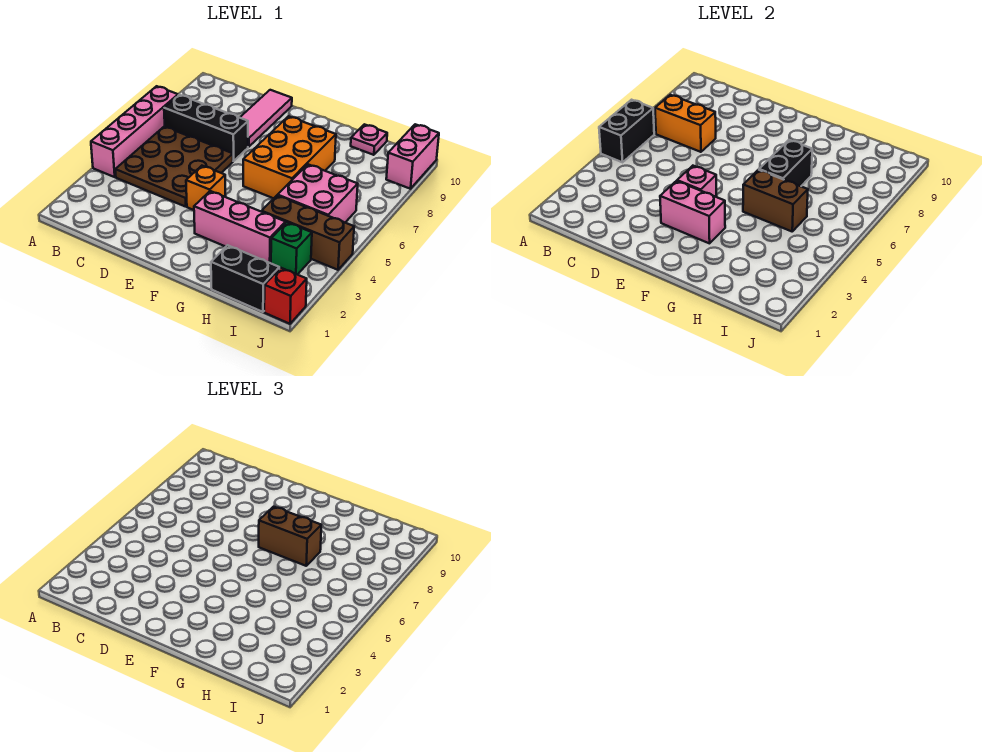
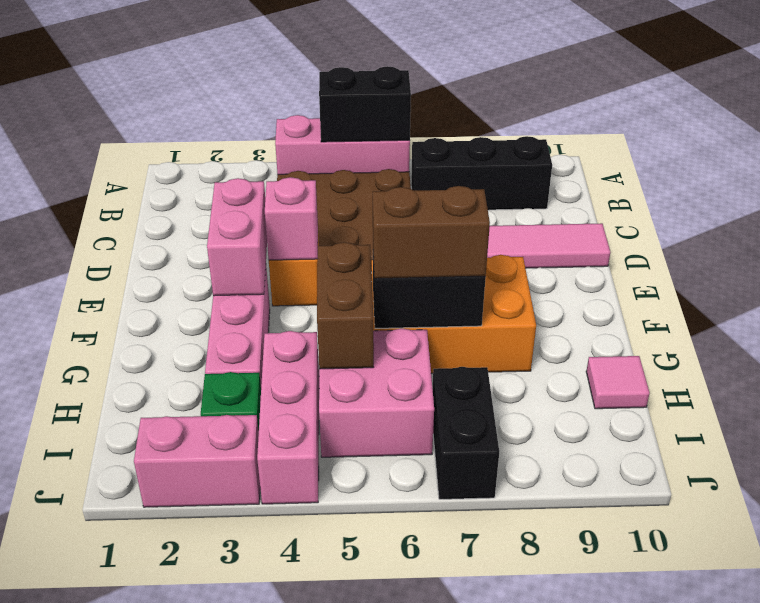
pink 1x4 brick [91,86,178,177] -> pink 1x3 brick [275,115,410,174]
black 1x3 brick [164,95,248,161] -> black 1x3 brick turned to [411,136,552,210]
orange 1x2 brick [655,95,716,152] -> none
brown 1x2 brick [259,507,321,566] -> brown 1x2 brick turned to [373,186,490,279]
black 1x2 brick [211,245,279,312] -> black 1x2 brick moved to [433,367,499,499]
brown 1x3 brick [262,195,354,270] -> pink 1x3 brick [257,331,319,504]
pink 1x1 plate [351,124,387,155] -> pink 1x1 tile [586,356,650,409]
red 1x1 brick [264,268,307,324] -> none
pink 1x2 brick [386,124,439,189] -> pink 1x2 brick moved to [134,415,260,507]

